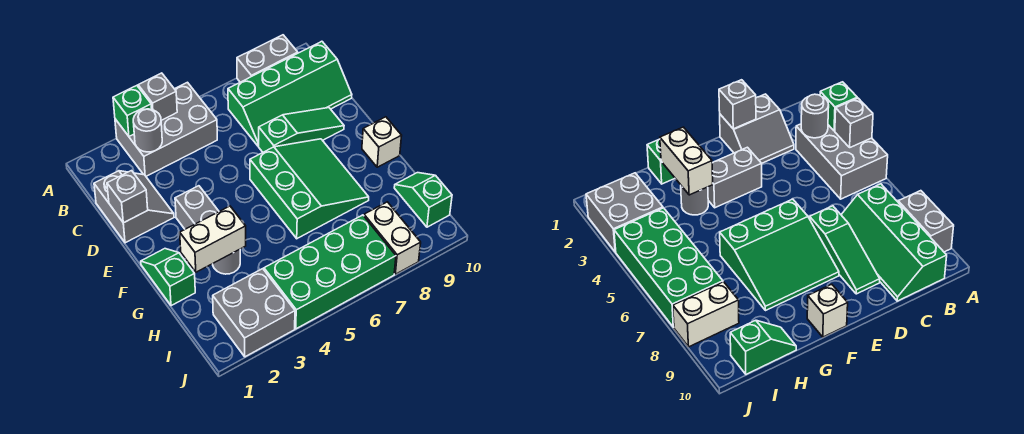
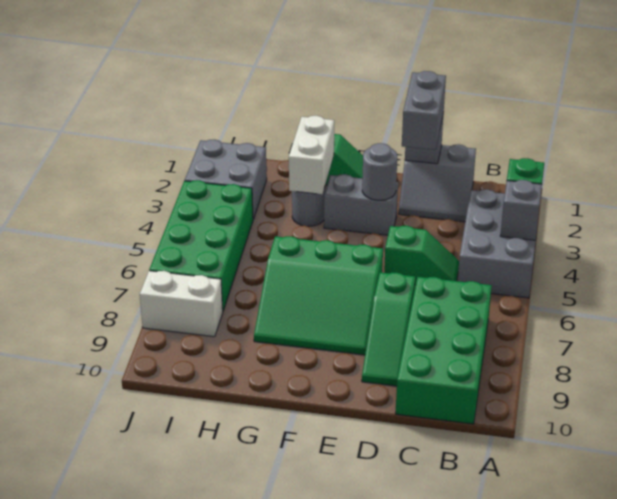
grey 1x2 brick [237,35,298,82] -> grey 1x2 brick moved to [402,71,446,150]
grey 1x1 round brick [133,109,162,152] -> grey 1x1 round brick moved to [362,143,397,200]
green 2x4 slope [228,41,352,146] -> green 2x4 brick [396,277,492,424]
white 1x1 brick [362,117,402,167] -> none
green 1x2 slope [394,173,452,227] -> green 1x2 slope moved to [384,226,459,285]

